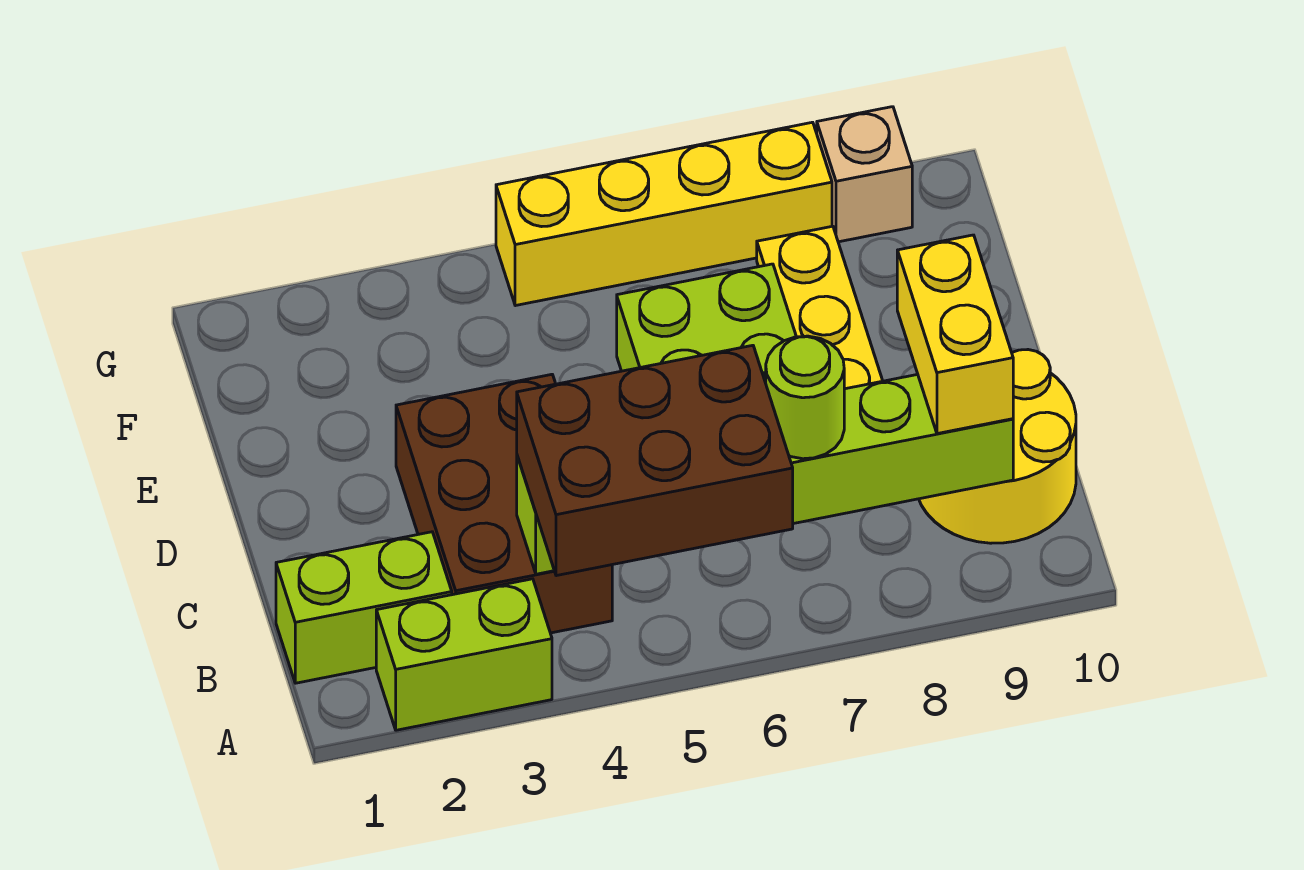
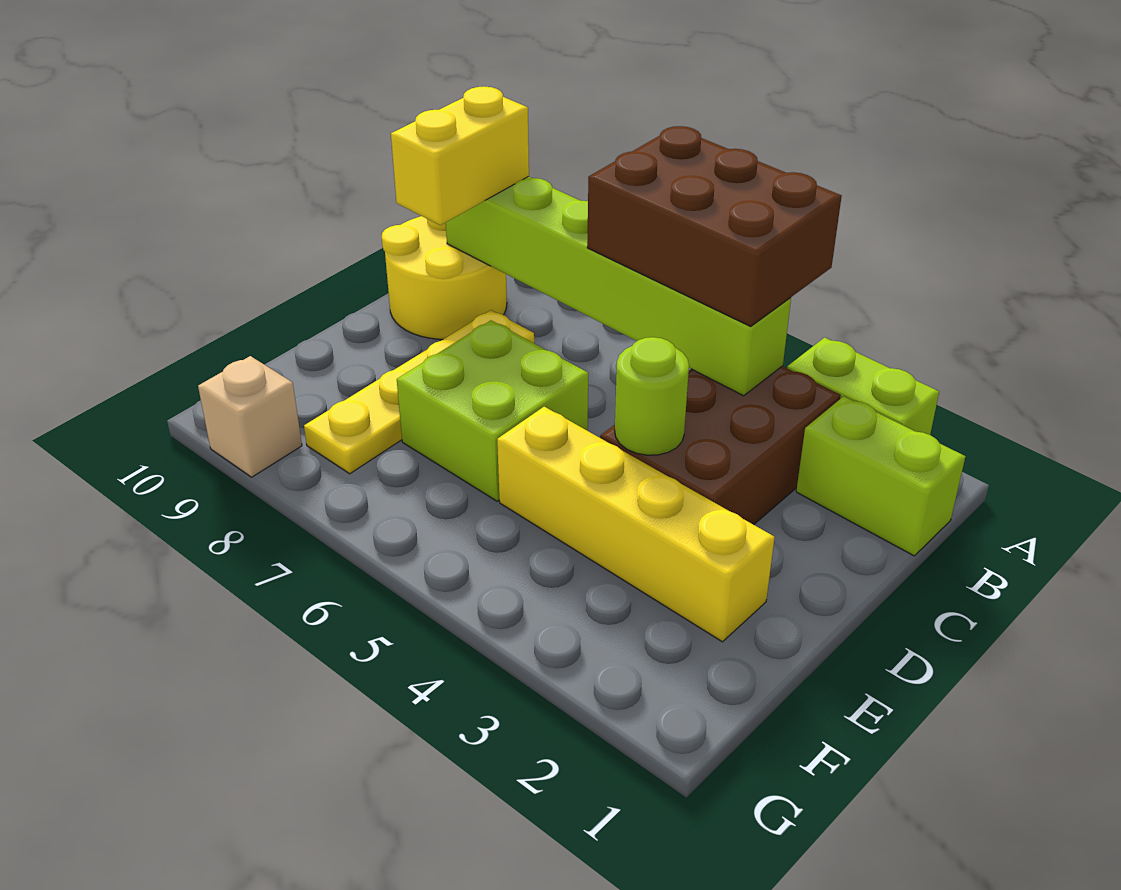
lime 1x1 round brick [766,336,844,459] -> lime 1x1 round brick moved to [615,337,689,455]
yellow 1x4 brick [496,122,832,306] -> yellow 1x4 brick moved to [497,407,775,642]

